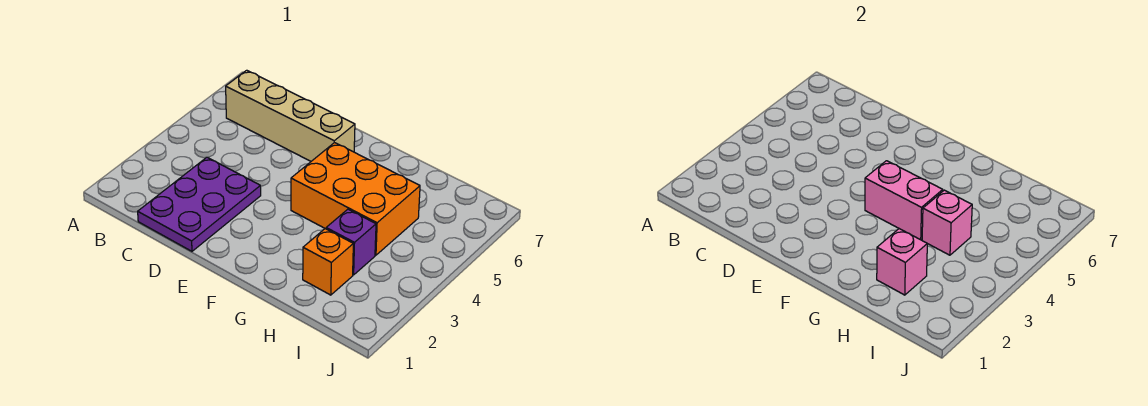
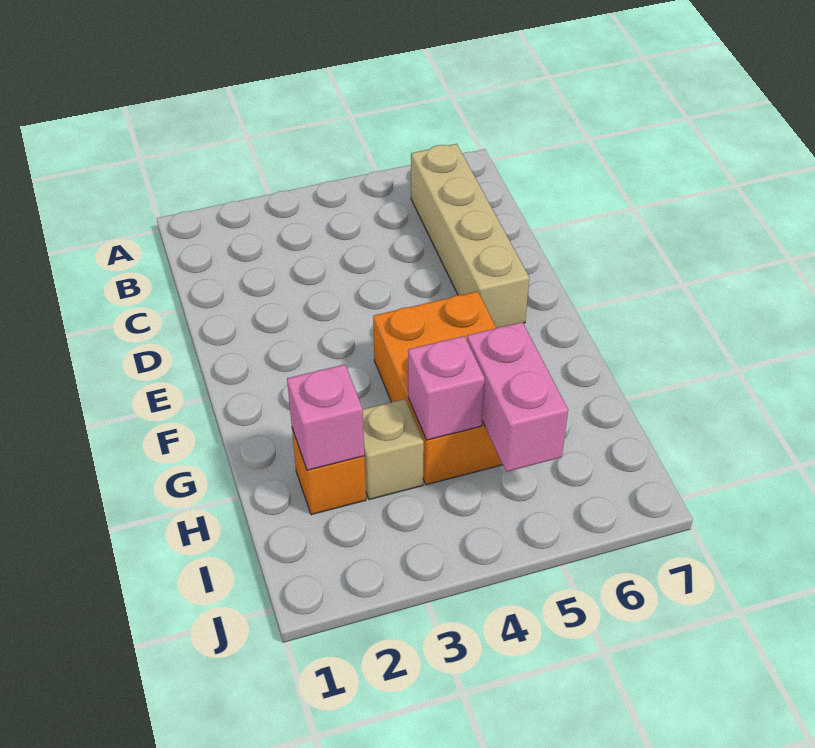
purple 2x3 plate [138,157,261,251] -> none
pink 1x2 brick [865,161,943,240] -> pink 1x2 brick moved to [467,322,568,472]
purple 1x1 brick [326,209,376,275] -> tan 1x1 brick [363,399,424,500]

